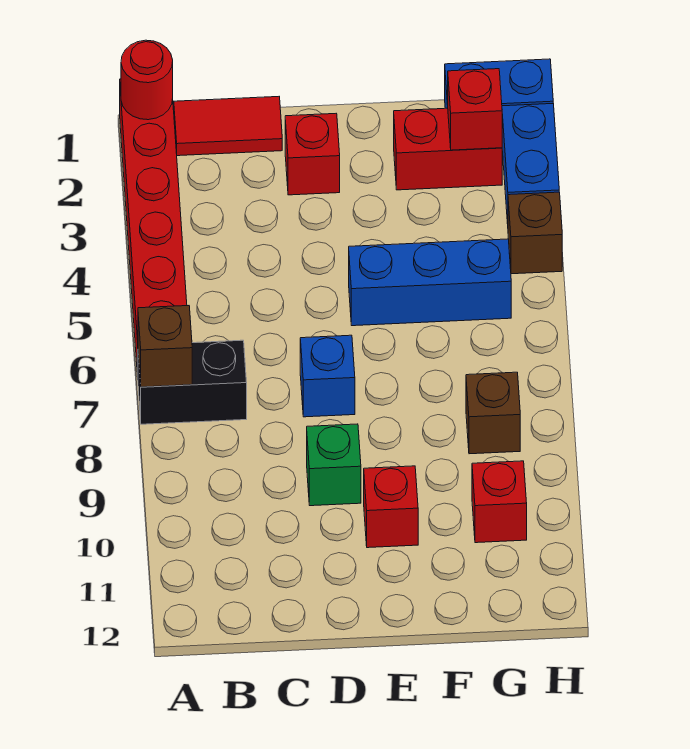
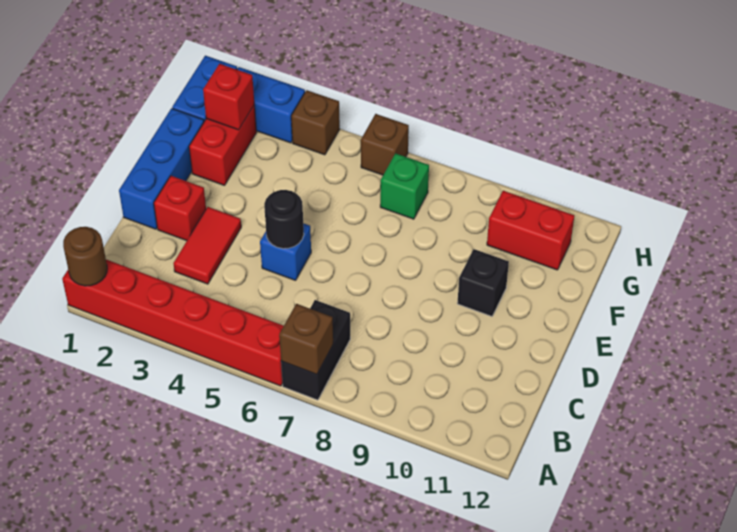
red 1x1 round brick [121,40,173,120] -> brown 1x1 round brick [63,227,107,286]
red 1x2 tile [174,97,282,156] -> red 1x2 tile moved to [173,207,241,284]
none -> black 1x1 round brick [264,190,304,249]
blue 1x1 brick [300,335,355,417] -> blue 1x1 brick moved to [260,223,311,280]
green 1x1 brick [307,424,361,506] -> green 1x1 brick moved to [380,153,429,219]
blue 1x3 brick [349,239,511,326] -> blue 1x3 brick moved to [119,108,204,229]
red 1x1 brick [364,466,418,548] -> black 1x1 brick [457,249,509,316]
brown 1x1 brick [466,372,520,454] -> brown 1x1 brick moved to [361,114,409,175]
red 1x1 brick [472,461,527,543] -> red 1x2 brick [487,191,574,270]

